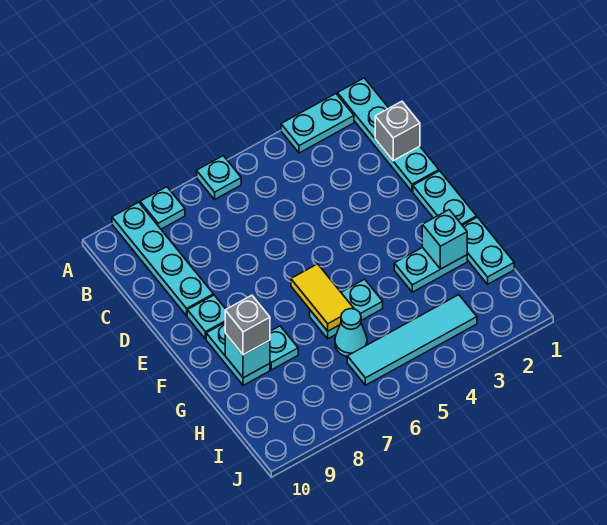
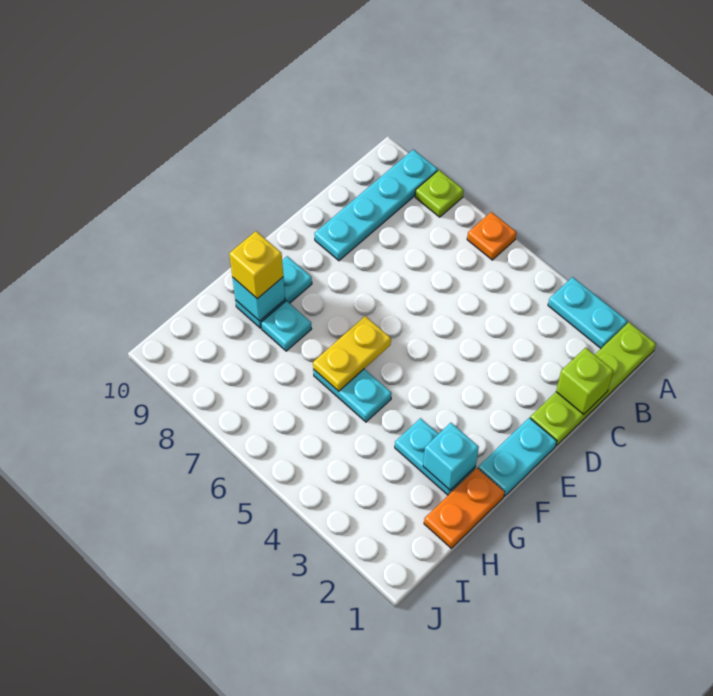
cyan 1x4 plate [337,78,439,192] -> lime 1x4 plate [530,322,656,446]
cyan 1x1 plate [197,156,241,200] -> orange 1x1 plate [467,212,517,260]
cyan 1x1 plate [140,187,185,229] -> lime 1x1 plate [415,170,464,217]
grey 1x1 brick [375,101,420,161] -> lime 1x1 brick [556,348,614,414]
cyan 1x1 plate [187,295,226,339] -> none
yellow 1x2 tile [291,264,354,331] -> yellow 1x2 plate [313,316,391,391]
cyan 1x2 plate [462,217,514,284] -> orange 1x2 plate [424,468,505,548]
grey 1x1 brick [225,295,270,355] -> yellow 1x1 brick [229,231,283,299]
cyan 1x1 cone [335,309,367,356] -> none
cyan 1x4 tile [347,295,477,385] -> none

